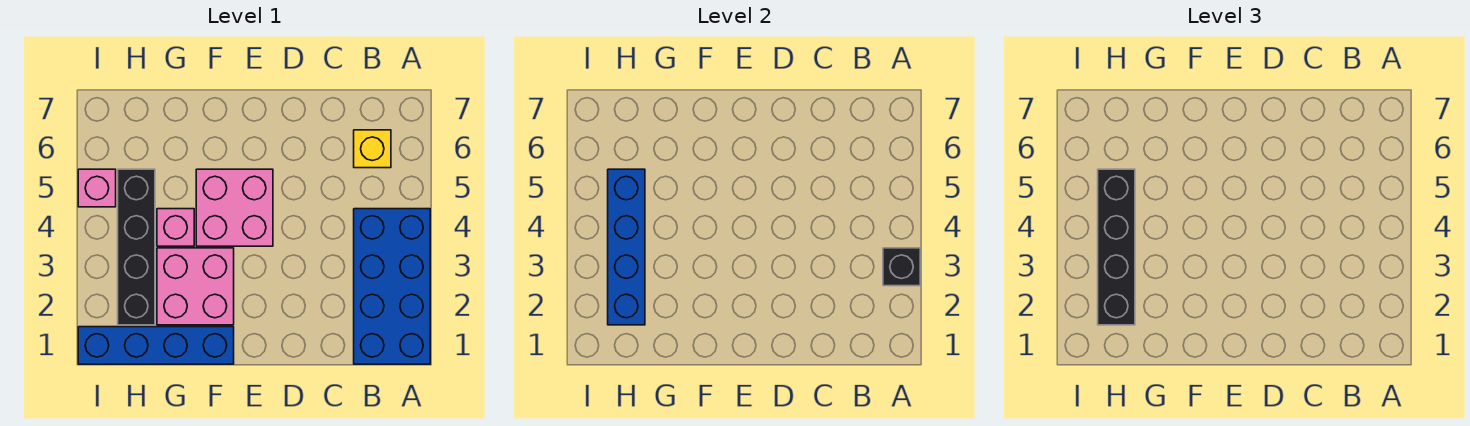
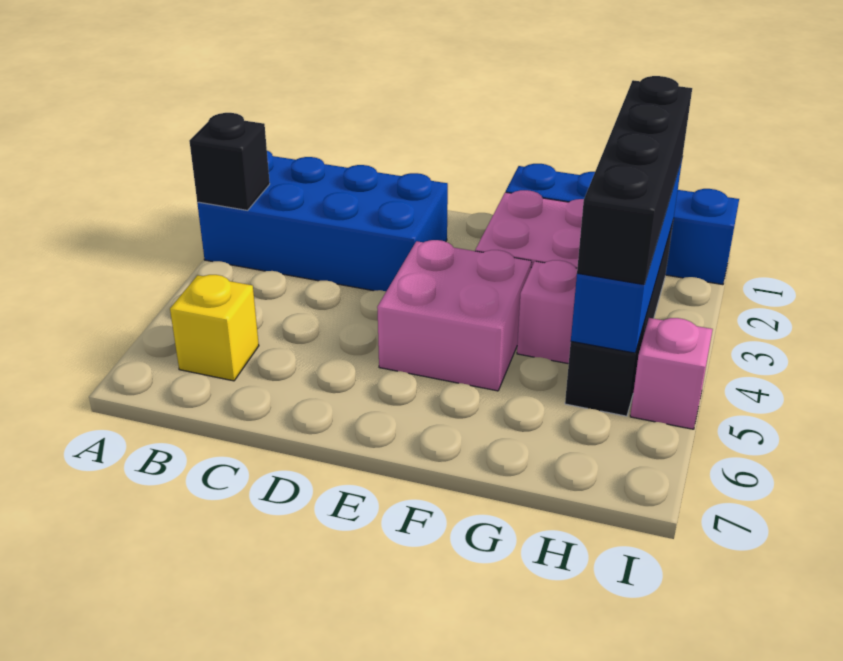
blue 2x4 brick [354,209,430,364] -> blue 2x4 brick turned to [197,151,448,291]

